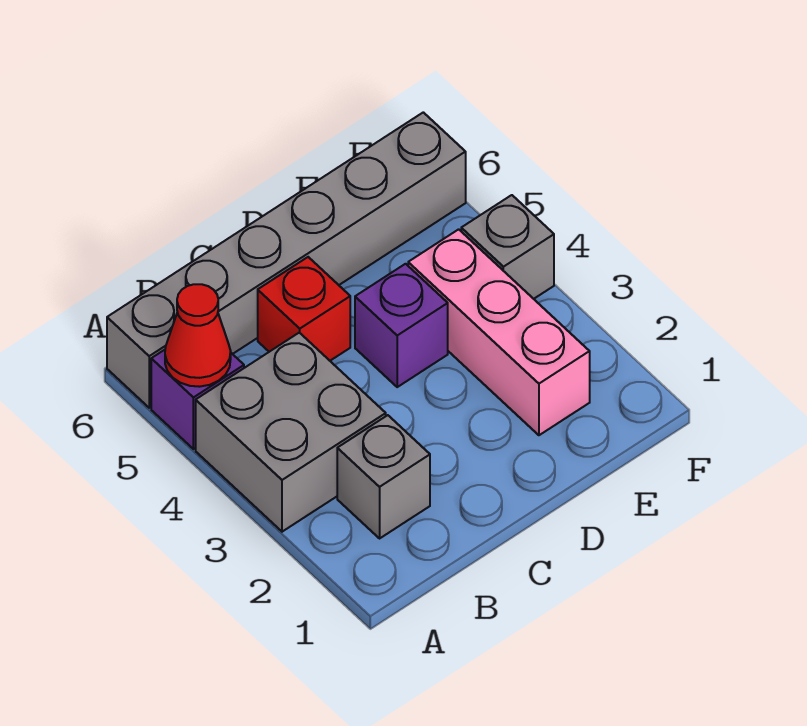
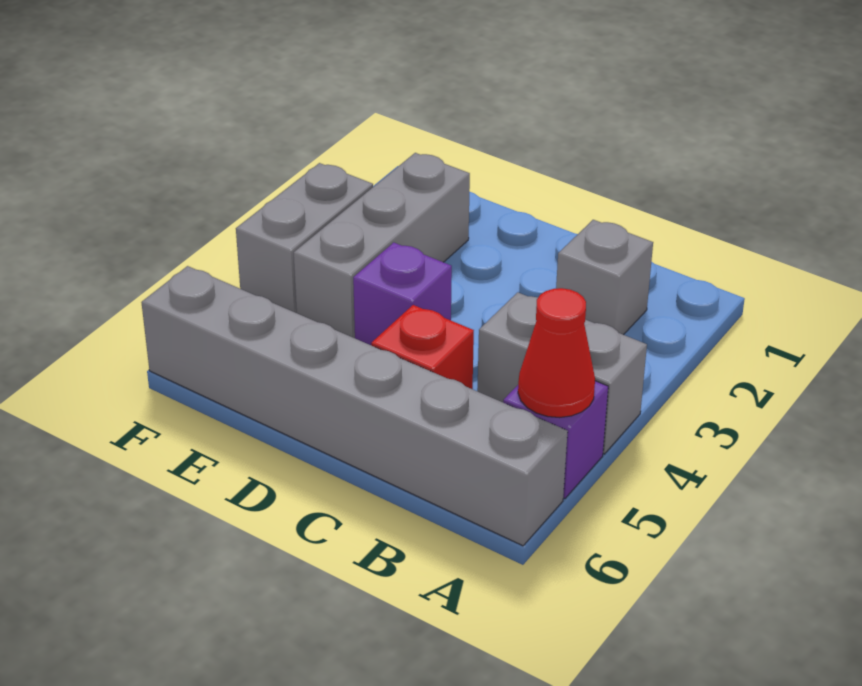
grey 2x2 brick [196,333,386,532] -> grey 1x2 brick [477,292,647,454]
pink 1x3 brick [408,229,590,435] -> grey 1x3 brick [294,153,470,338]
grey 1x1 brick [461,195,554,299] -> grey 1x2 brick [236,163,373,313]

